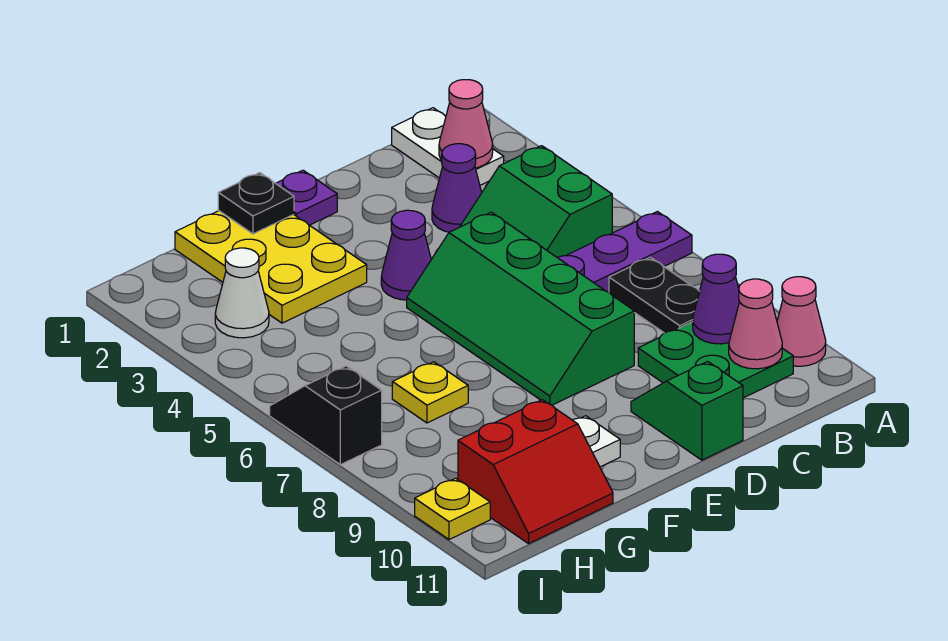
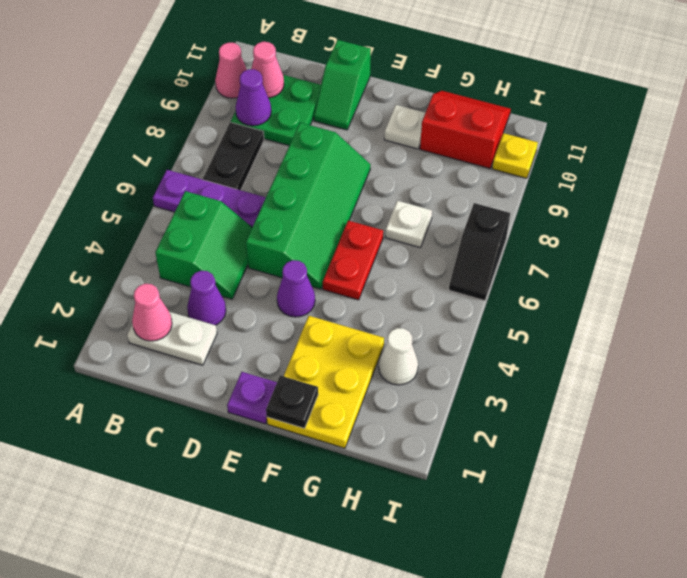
white 1x2 plate [392,108,504,185] -> white 1x2 plate turned to [127,312,217,365]
none -> red 1x2 plate [323,221,383,300]
yellow 1x1 plate [392,362,468,423] -> white 1x1 plate [385,201,432,248]

